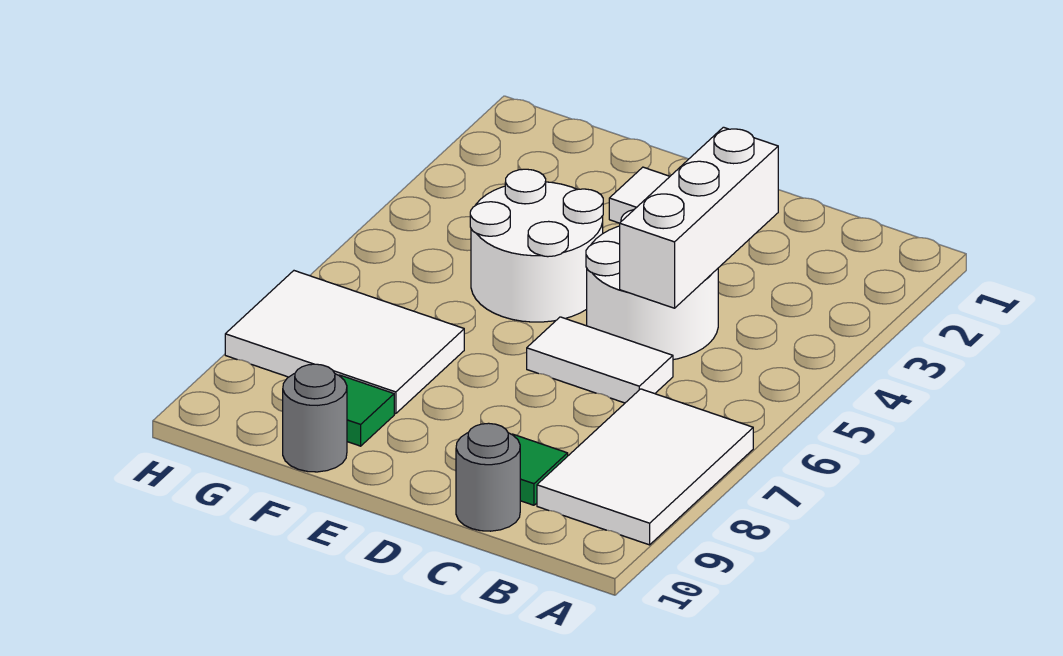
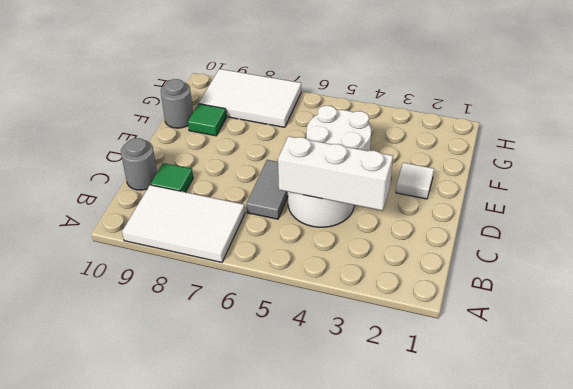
white 1x2 tile [527,317,673,403] -> grey 1x2 tile [246,160,288,219]
white 2x3 tile [225,271,464,414] -> white 2x3 tile turned to [199,69,301,127]

